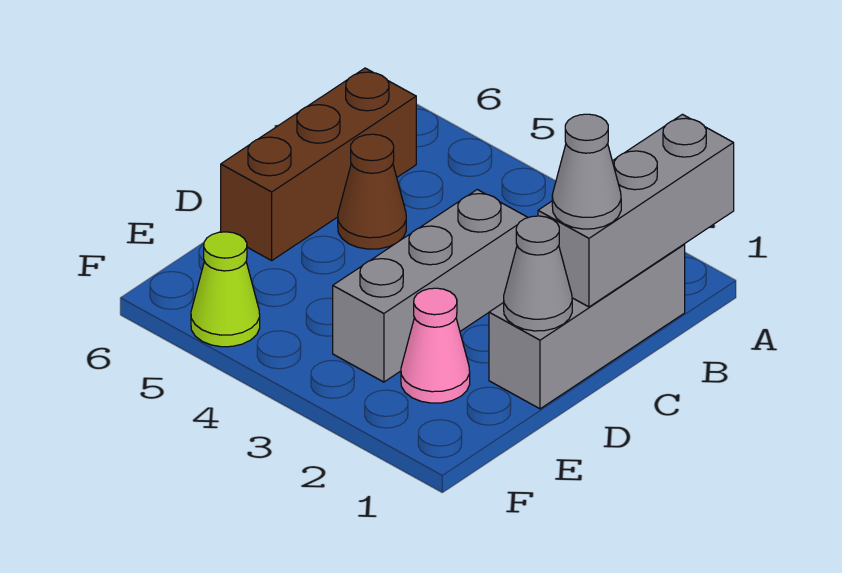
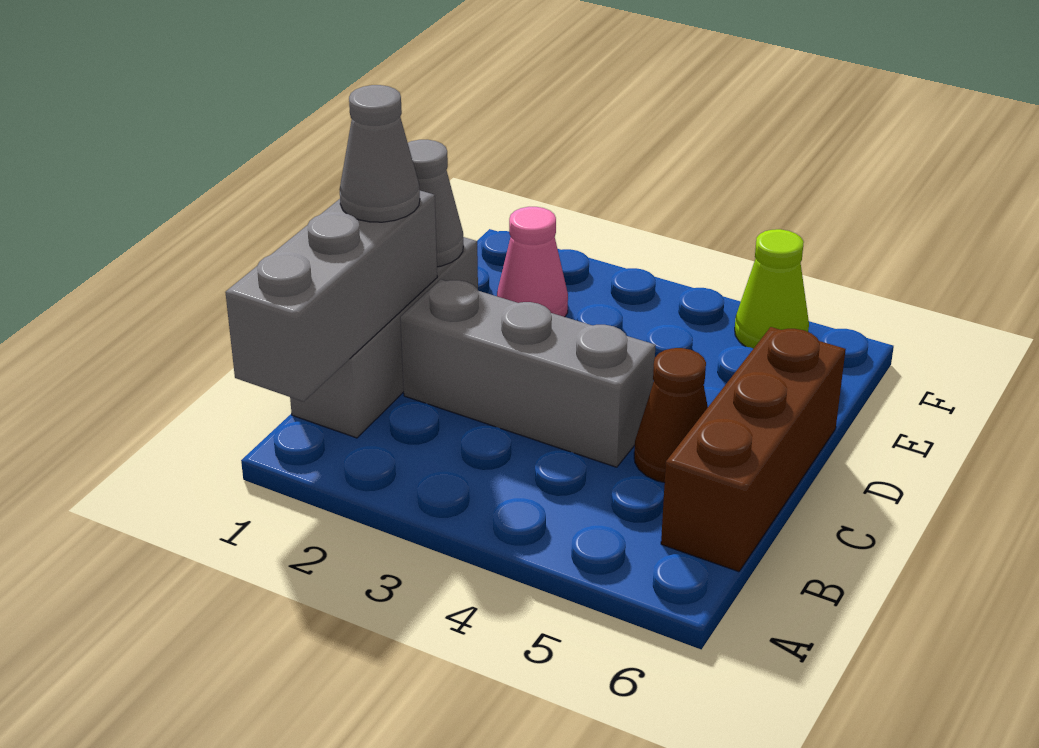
grey 1x3 brick [333,190,528,382] -> grey 1x3 brick turned to [400,279,656,467]

